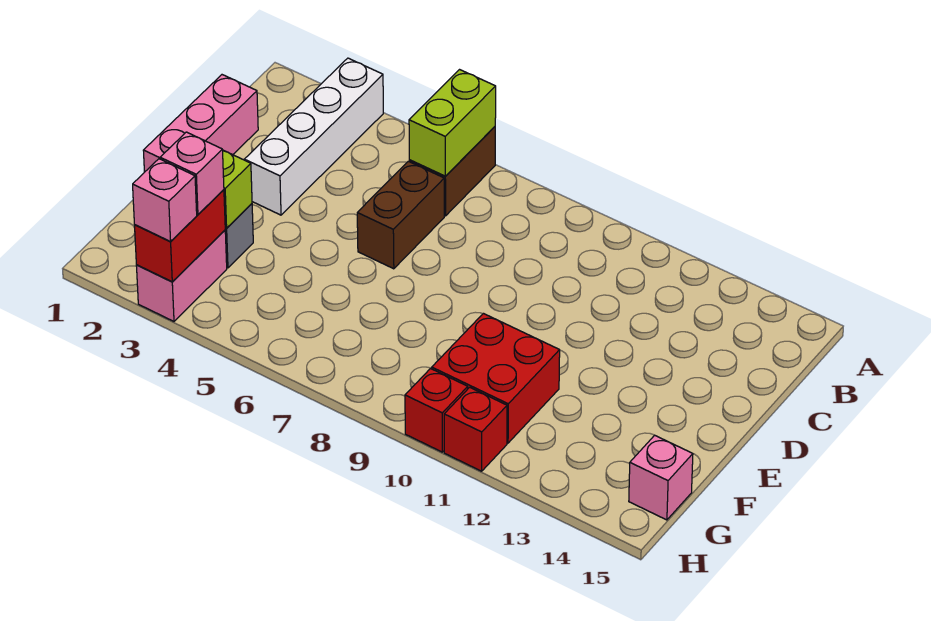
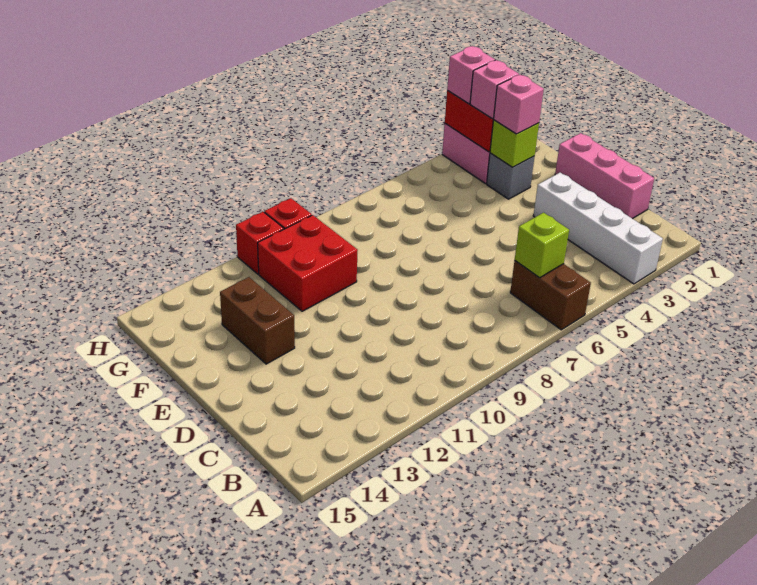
lime 1x2 brick [409,70,496,176] -> lime 1x1 brick [515,213,569,278]
brown 1x2 brick [357,161,444,269] -> brown 1x2 brick moved to [220,277,295,364]
pink 1x1 brick [629,435,693,520] -> pink 1x1 brick moved to [493,75,544,134]

